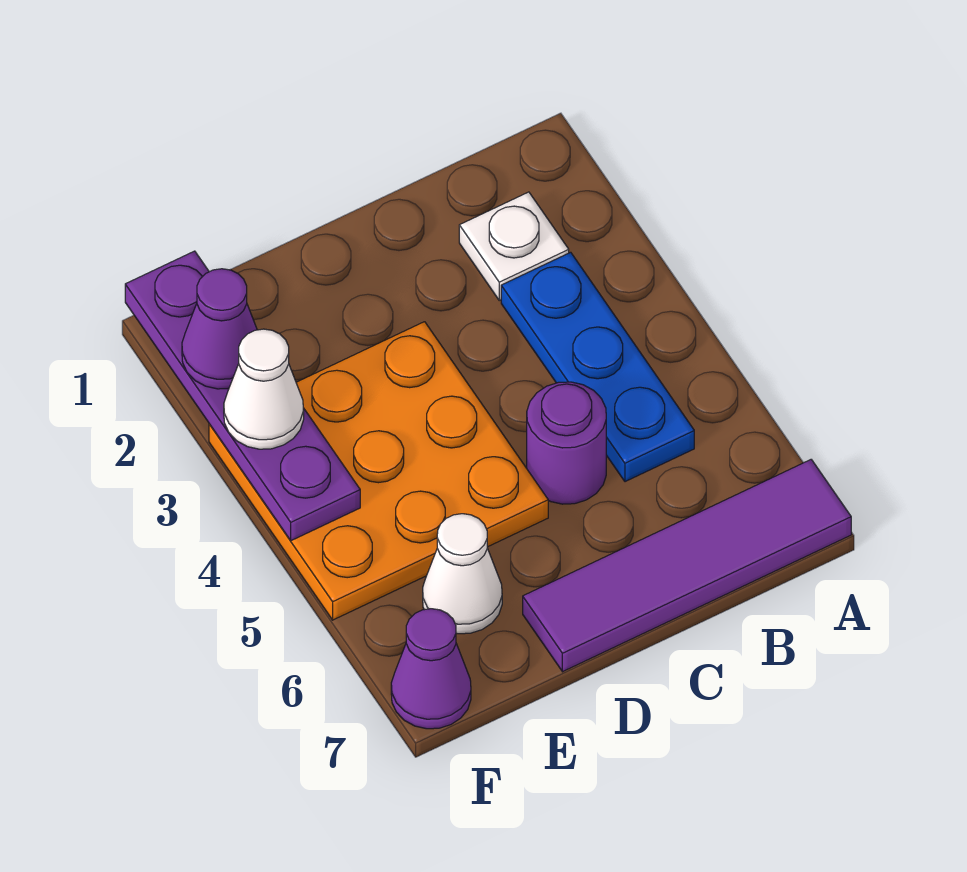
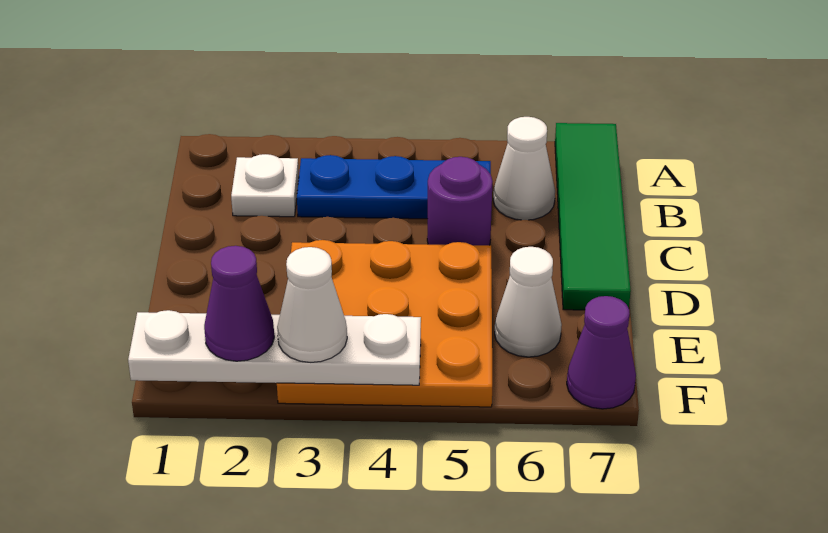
purple 1x4 tile [523,460,851,672] -> green 1x4 tile [555,123,631,310]
none -> white 1x1 cone [493,117,555,220]
purple 1x4 plate [125,251,360,541] -> white 1x4 plate [128,310,421,385]

